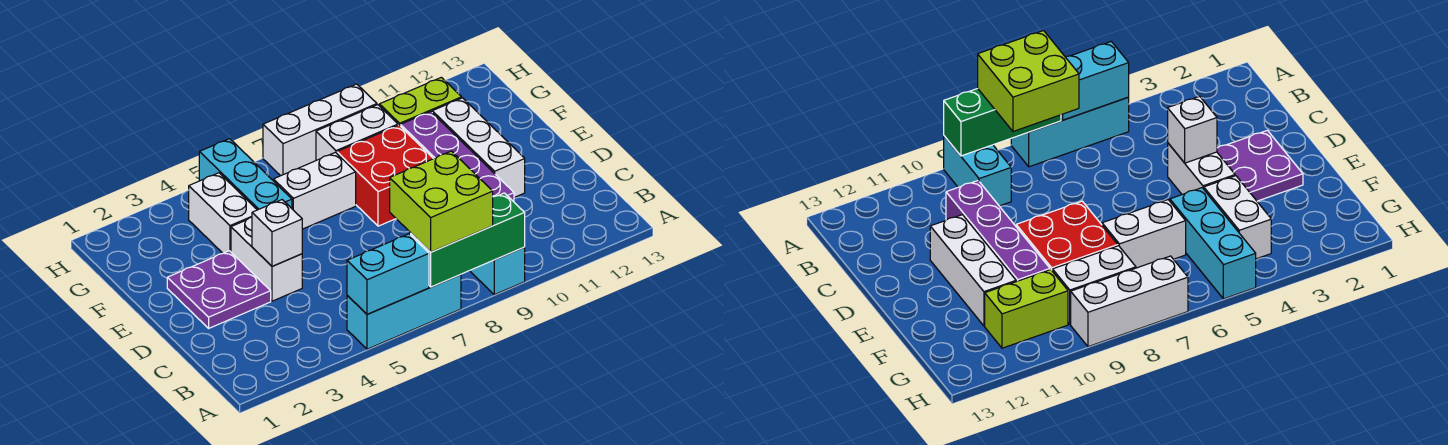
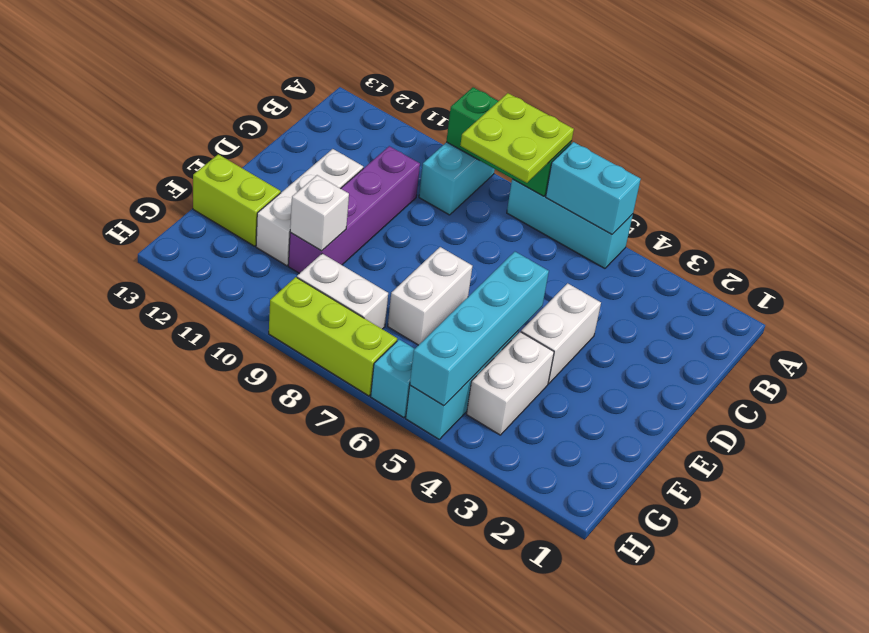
lime 2x2 brick [390,151,493,252] -> lime 2x2 plate [460,93,574,183]
purple 2x2 plate [167,251,271,328] -> none
white 1x1 brick [252,200,302,266] -> white 1x1 brick moved to [290,175,349,251]
none -> cyan 1x4 brick [410,252,549,406]
red 2x2 brick [337,125,433,226] -> none
white 1x2 brick [273,152,356,229] -> white 1x2 brick turned to [388,247,472,345]
lime 1x2 brick [379,77,462,126] -> lime 1x2 brick moved to [193,154,281,246]
none -> cyan 1x1 brick [371,340,414,418]
white 1x3 brick [263,84,377,176] -> lime 1x3 brick [269,277,397,396]

